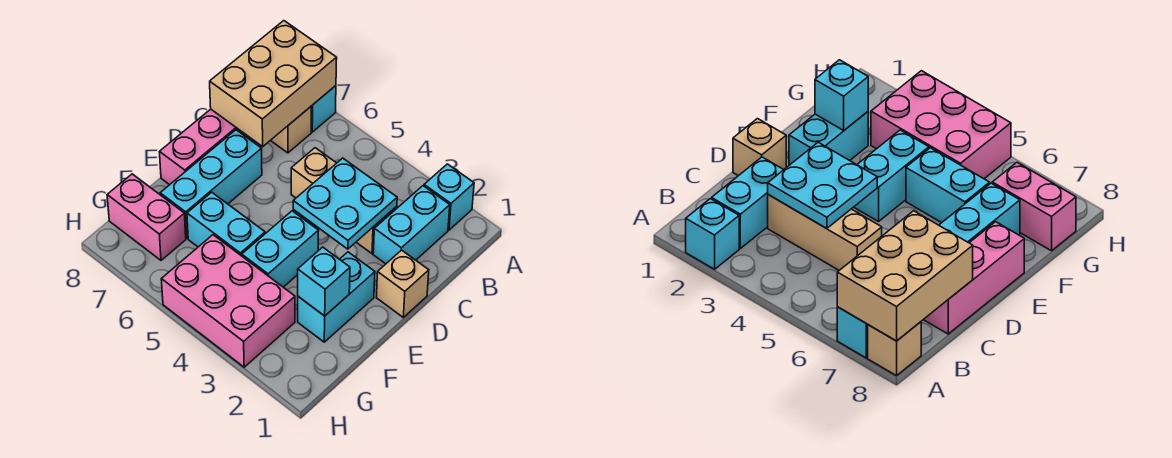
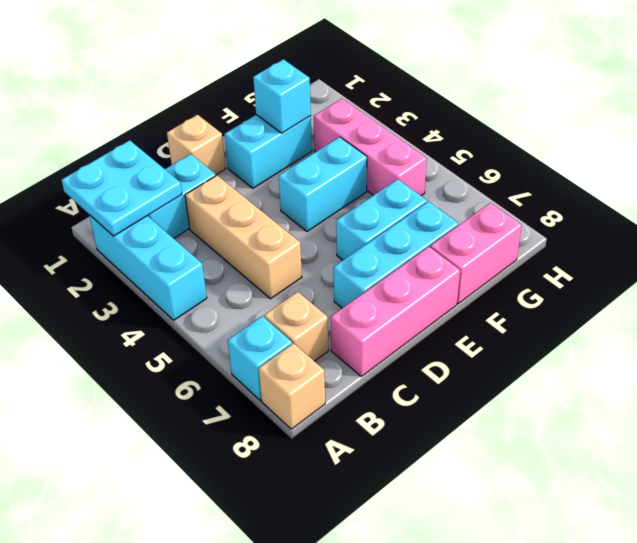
cyan 1x1 brick [424,164,474,230] -> cyan 1x3 brick [89,215,207,320]
tan 2x3 brick [210,21,337,146] -> none
cyan 2x2 plate [293,158,397,249] -> cyan 2x2 plate moved to [62,140,182,236]
cyan 1x2 brick [187,192,265,256] -> cyan 1x2 brick turned to [336,179,427,260]
pink 2x3 brick [161,235,295,367] -> pink 1x3 brick [314,99,427,195]
pink 1x2 brick [107,174,186,260] -> pink 1x2 brick turned to [430,203,522,304]

